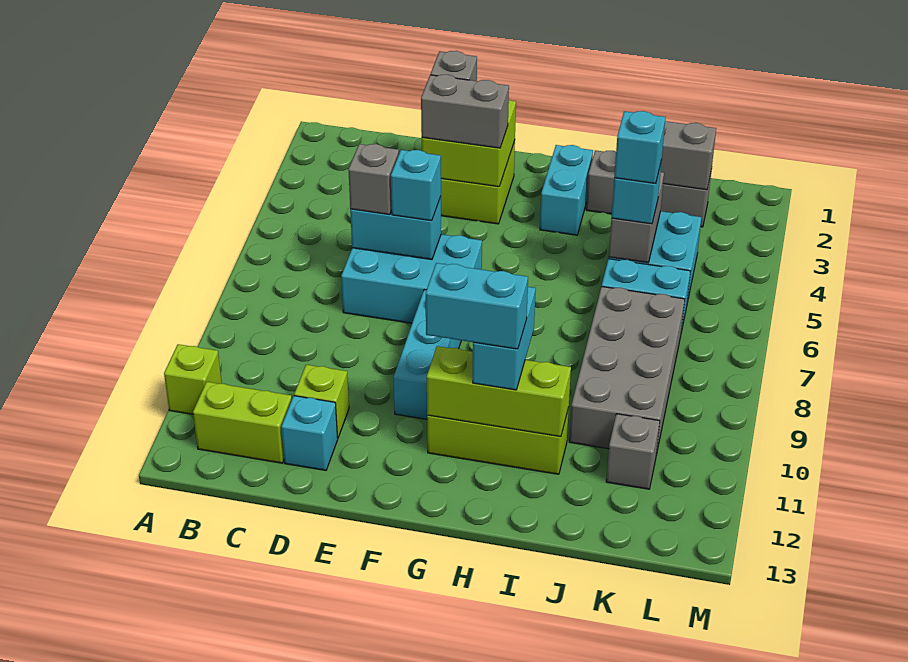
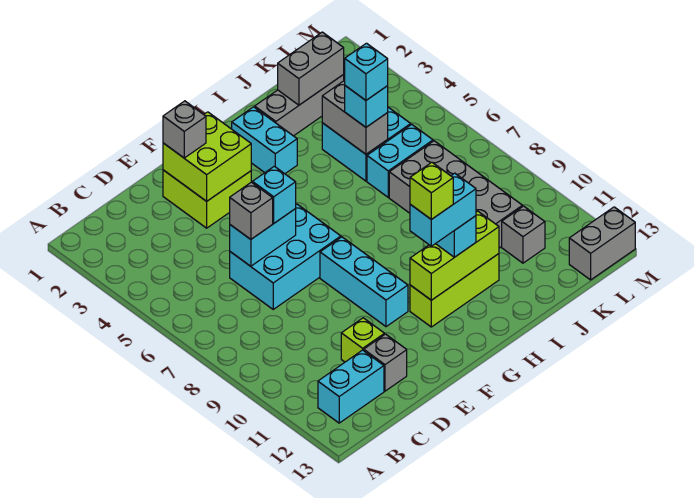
lime 1x1 brick [164,344,222,414] -> lime 1x1 brick moved to [410,162,453,219]
lime 1x2 brick [193,382,292,463] -> cyan 1x2 brick [318,350,384,423]
cyan 1x1 brick [281,396,338,470] -> grey 1x1 brick [364,334,407,391]
grey 1x2 brick [421,75,509,148] -> grey 1x2 brick moved to [569,207,635,280]

